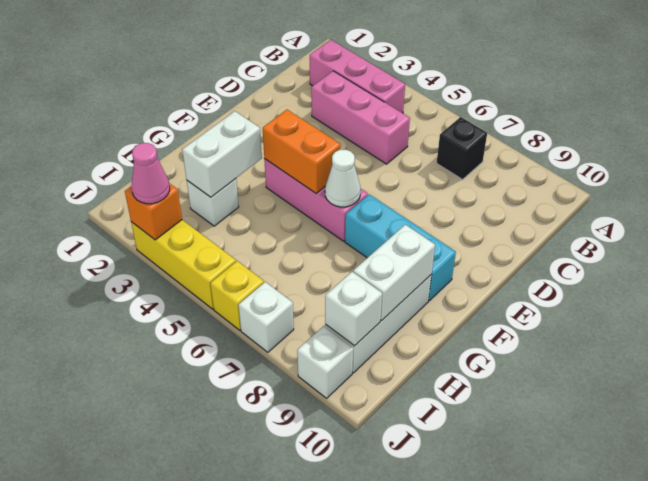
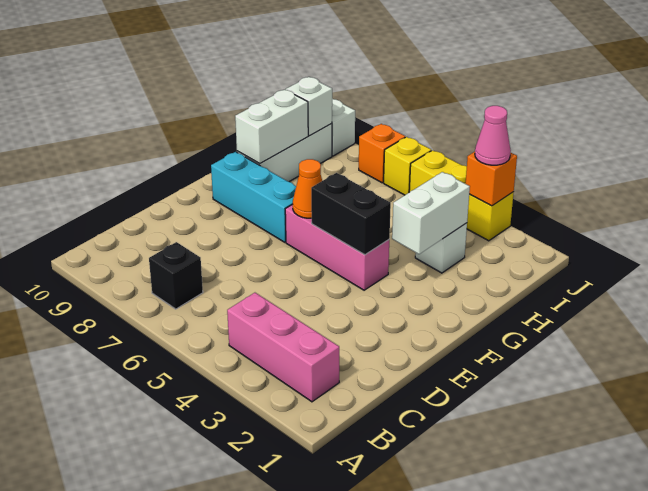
pink 1x3 brick [311,71,410,164] -> none
orange 1x2 brick [263,110,341,193] -> black 1x2 brick [311,173,391,255]
white 1x1 cone [325,149,361,207] -> orange 1x1 cone [293,159,322,218]
white 1x1 brick [239,282,294,352] -> orange 1x1 brick [359,124,405,183]

